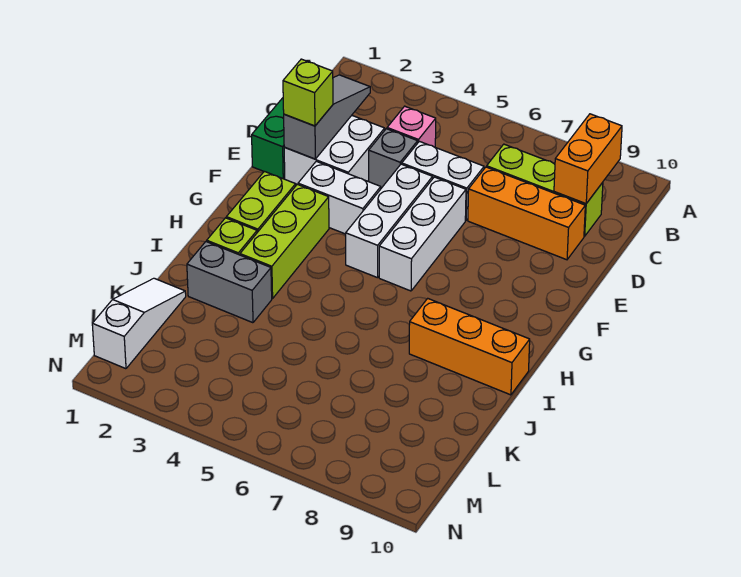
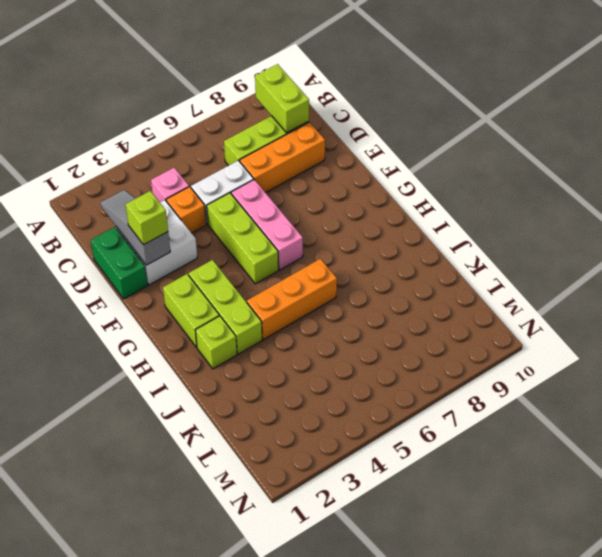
orange 1x2 brick [554,114,622,204] -> lime 1x2 brick [255,64,309,133]
grey 1x1 brick [369,129,418,187] -> orange 1x1 brick [166,187,206,233]
white 1x3 brick [346,164,433,278] -> lime 1x3 brick [207,193,279,284]
white 1x3 brick [379,177,466,291] -> pink 1x3 brick [231,180,303,270]
white 1x2 brick [298,161,381,234] -> none
orange 1x3 brick [409,298,530,395] -> orange 1x3 brick moved to [247,259,337,340]
grey 1x2 brick [187,242,272,323] -> none
white 1x3 slope [92,278,186,369] -> none

